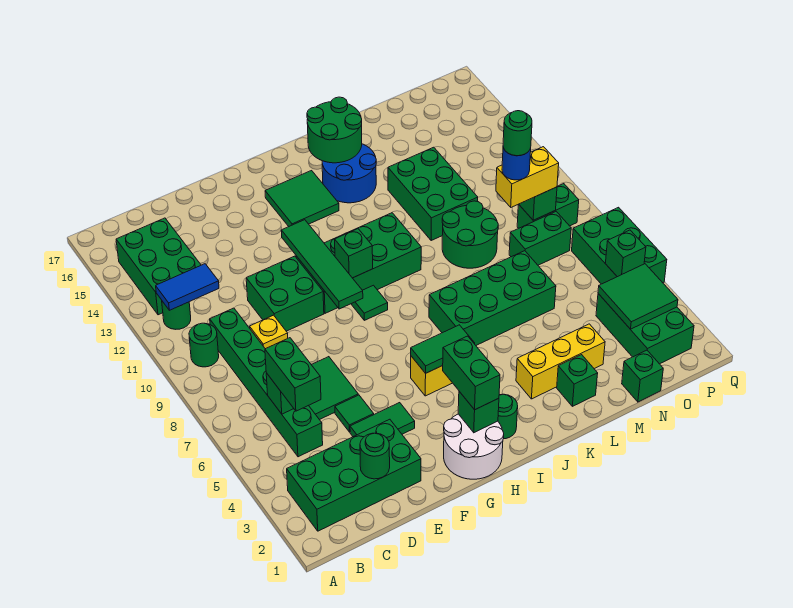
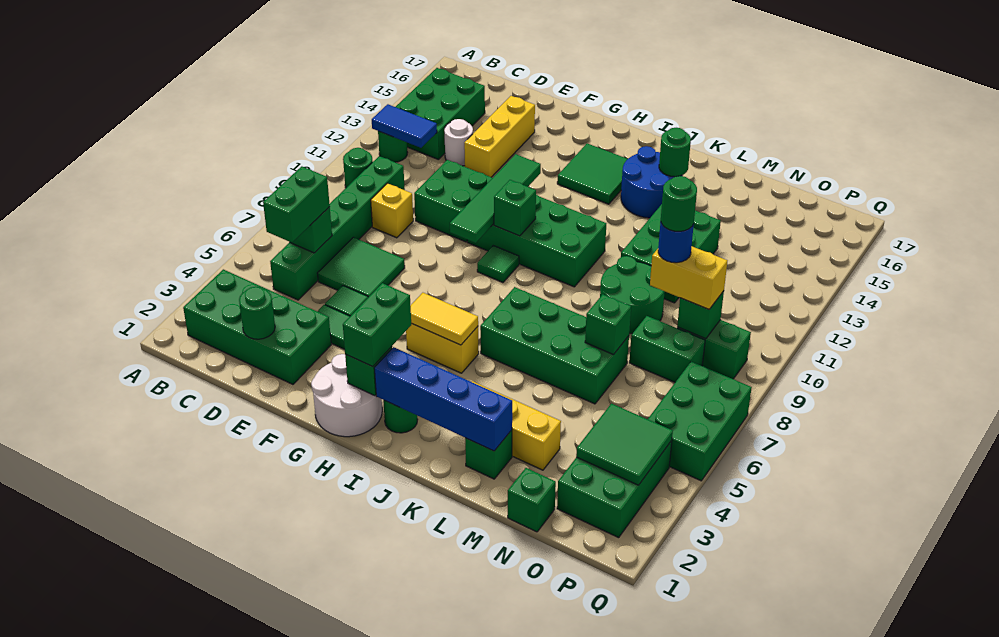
none -> white 1x1 round brick [444,119,473,166]
none -> yellow 1x3 brick [464,96,535,177]
green 1x2 tile [411,325,475,373] -> yellow 1x2 tile [411,293,478,345]
none -> blue 1x4 brick [374,347,512,451]
green 2x2 round brick [307,97,362,163] -> green 1x1 round brick [659,128,691,177]
green 1x1 brick [605,230,646,277] -> green 1x1 brick moved to [585,294,631,355]

